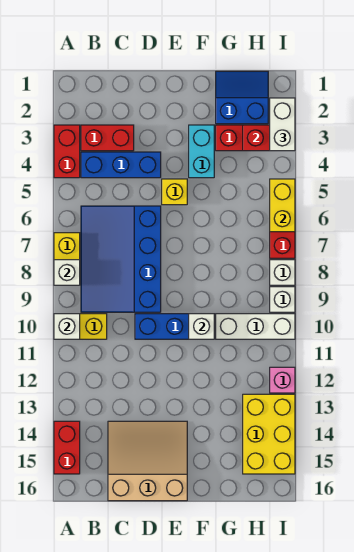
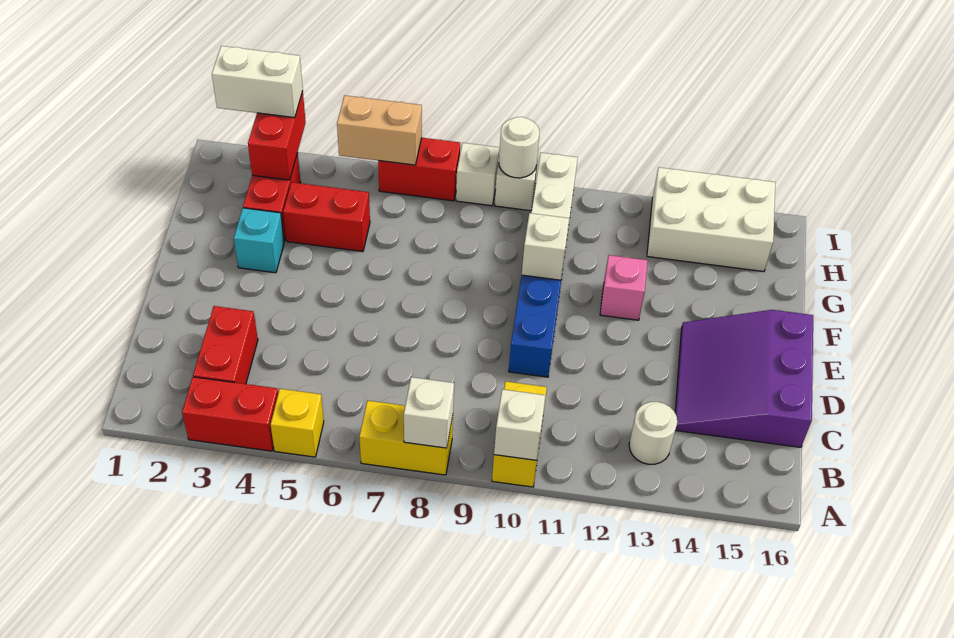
red 1x2 brick [54,421,80,474] -> red 1x2 brick moved to [283,182,370,252]
blue 1x3 brick [81,152,161,178] -> none
blue 3x4 slope [81,206,161,312] -> none
none -> white 1x1 round brick [629,402,677,464]
tan 3x3 slope [108,421,187,501] -> purple 3x3 slope [675,310,813,447]
yellow 1x1 brick [162,179,187,205] -> yellow 1x1 brick moved to [271,389,324,457]
cyan 1x2 brick [189,125,214,178] -> cyan 1x1 brick [234,208,284,273]
blue 2x2 slope [216,71,268,124] -> none
yellow 2x3 brick [243,394,295,474] -> white 2x3 brick [647,167,775,272]
yellow 1x2 brick [270,179,295,232] -> tan 1x2 brick [337,95,422,165]
none -> white 1x1 round brick [499,117,539,178]
pink 1x1 brick [270,367,295,393] -> pink 1x1 brick moved to [600,255,648,320]

